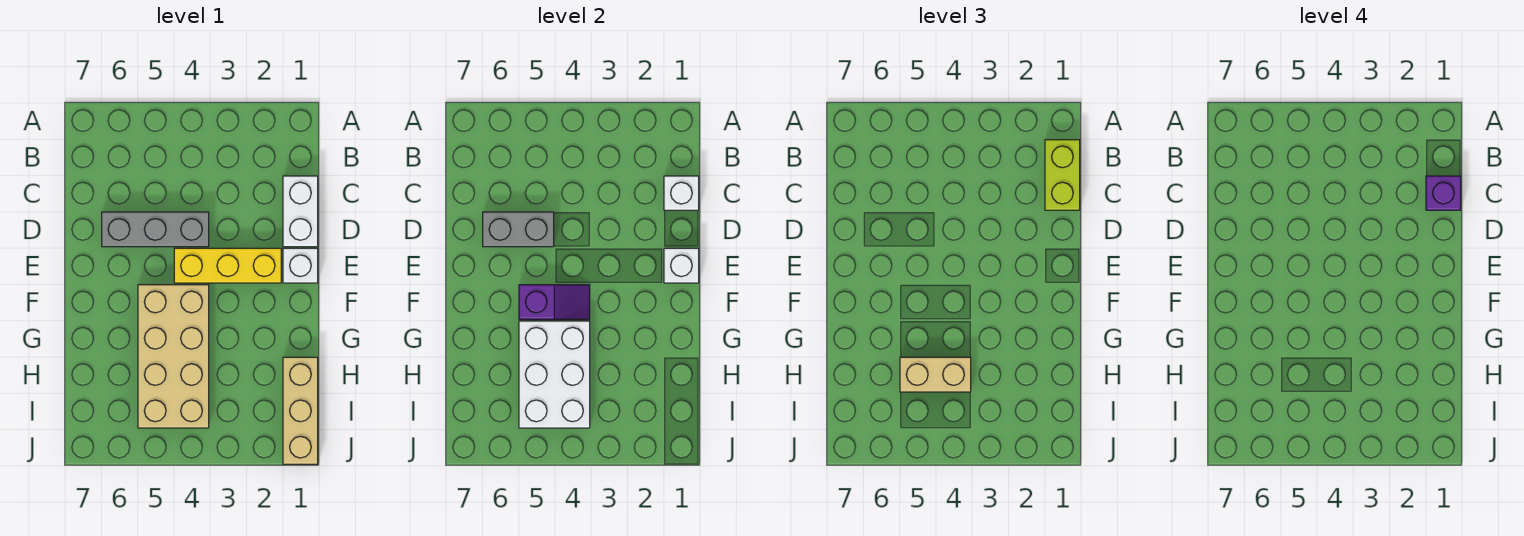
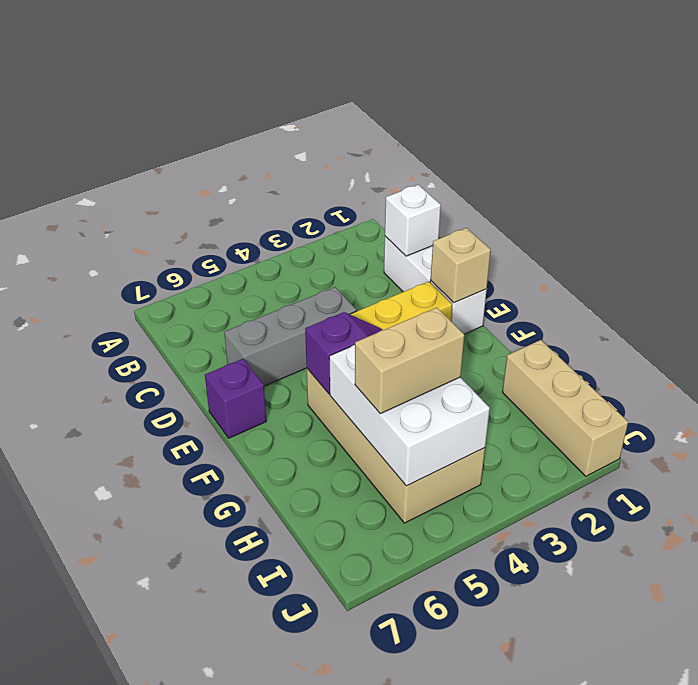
lime 1x2 brick [1045,140,1080,210] -> none
purple 1x1 brick [1426,176,1461,210] -> purple 1x1 brick moved to [205,359,266,438]
grey 1x2 brick [483,212,554,247] -> none
white 1x1 brick [664,248,699,283] -> tan 1x1 brick [431,228,491,303]

